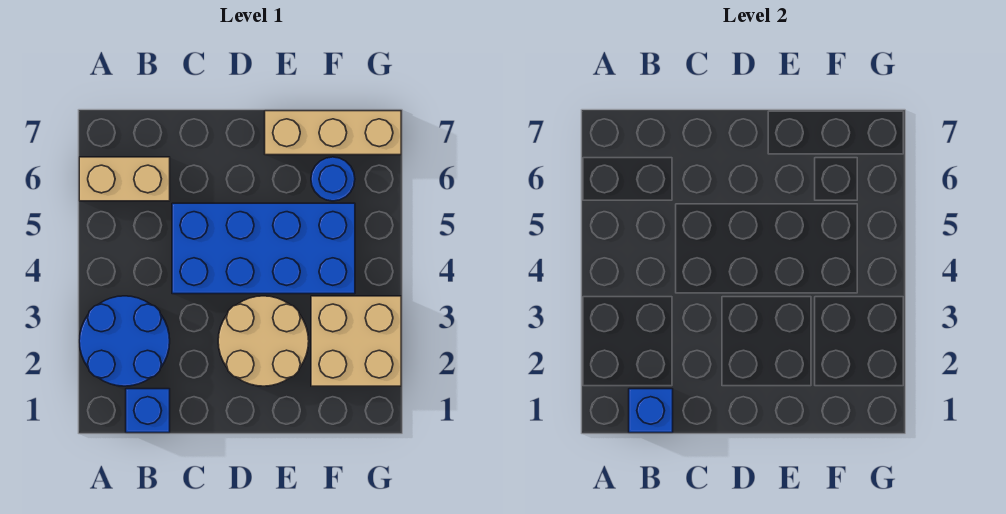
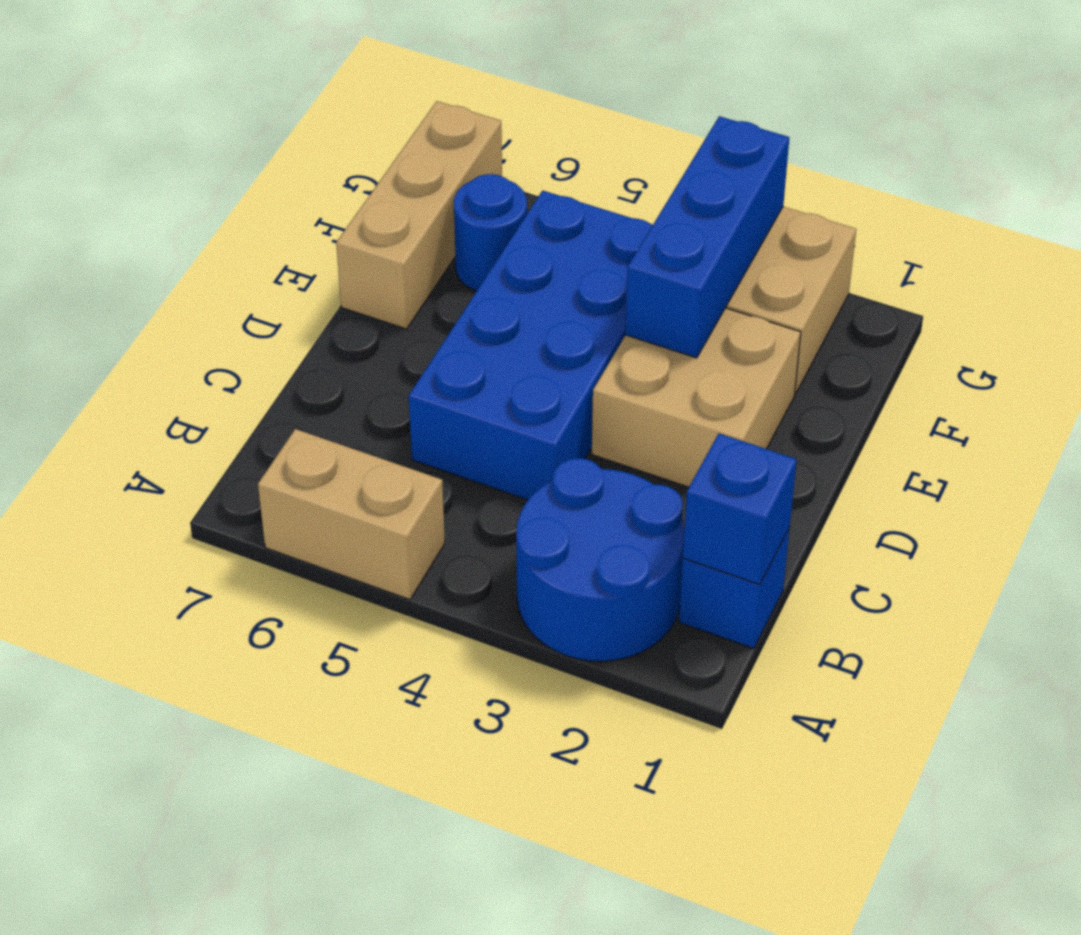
tan 1x2 brick [79,157,170,201] -> tan 1x2 brick turned to [258,429,445,600]
tan 2x2 round brick [218,296,309,386] -> tan 2x2 brick [592,308,801,487]
none -> blue 1x3 brick [625,116,789,358]

